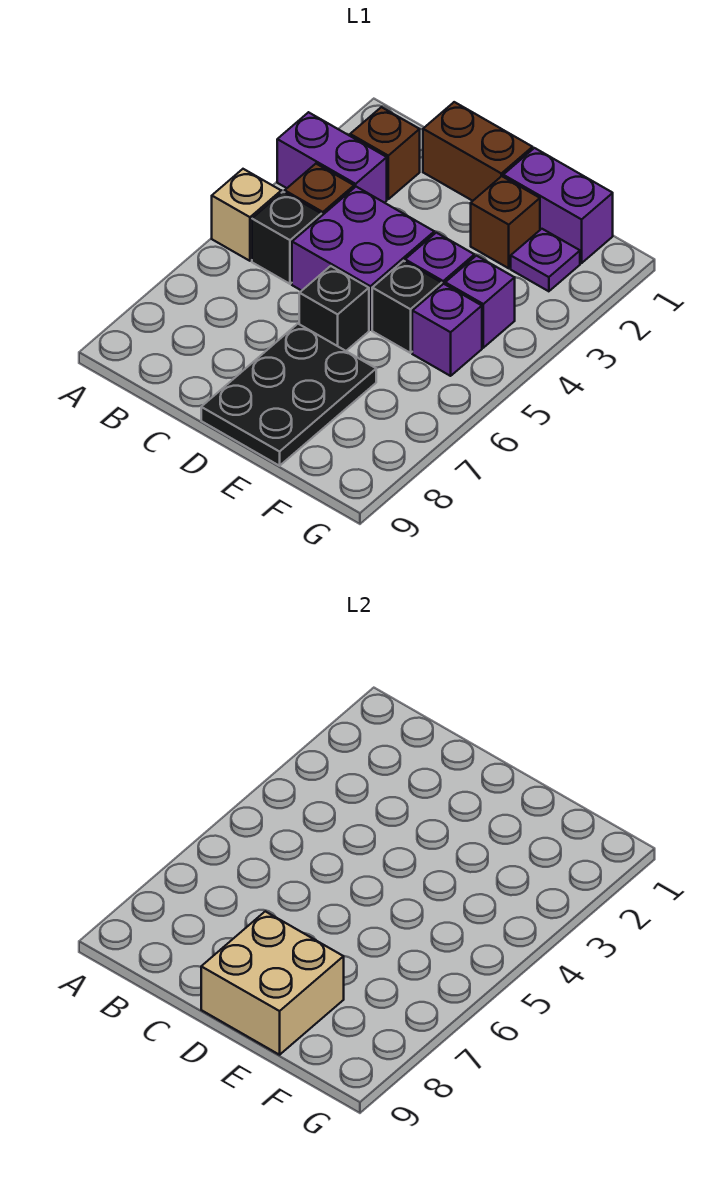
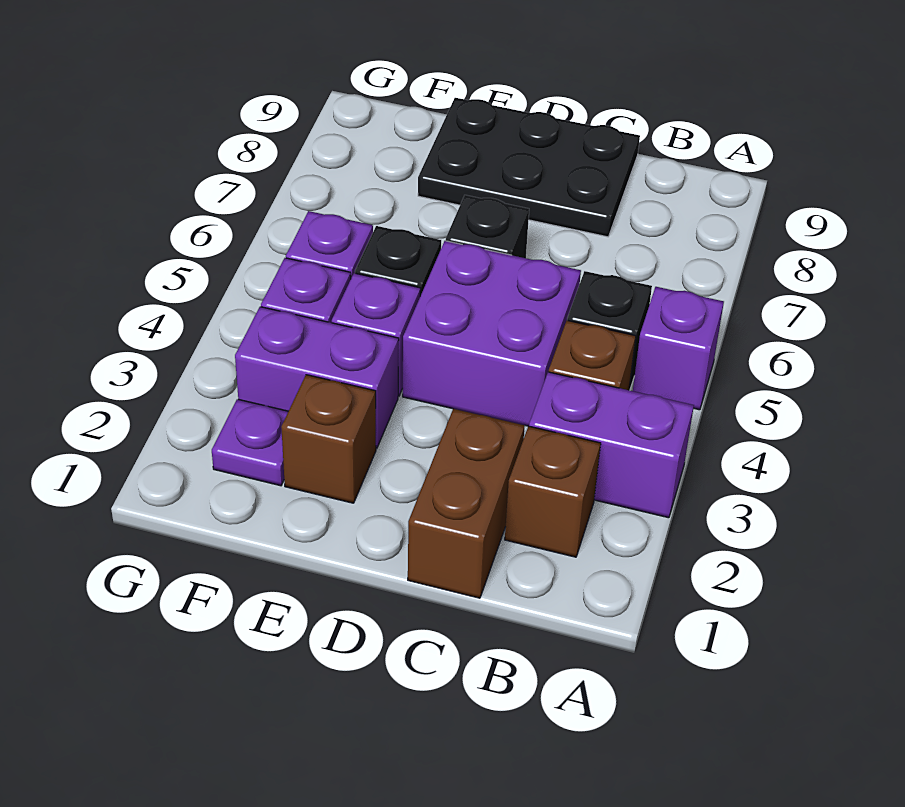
tan 1x1 brick [212,169,281,261] -> purple 1x1 brick [633,287,724,410]
brown 1x2 brick [423,102,533,201] -> brown 1x2 brick turned to [408,409,525,598]
black 2x3 plate [201,324,376,466] -> black 2x3 plate turned to [418,98,640,237]
tan 2x2 brick [201,911,344,1055] -> none
purple 1x2 brick [503,148,613,263] -> purple 1x2 brick moved to [235,307,399,448]

